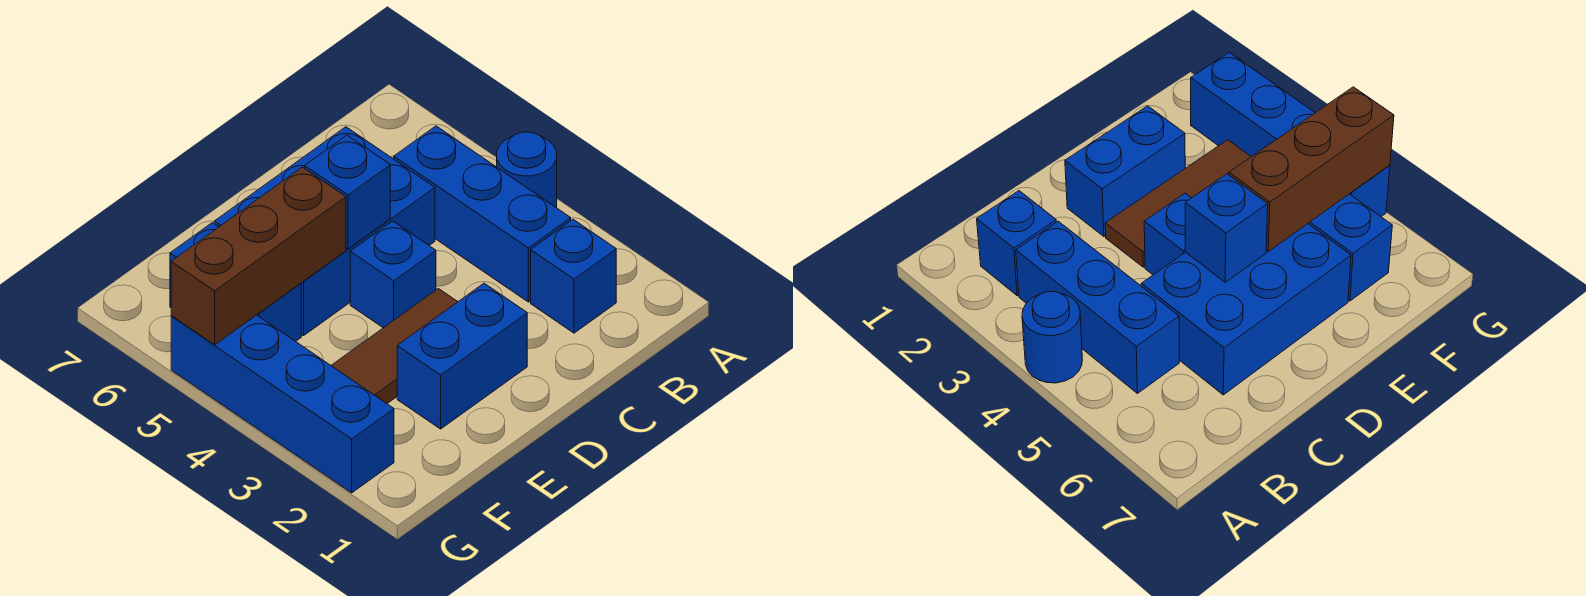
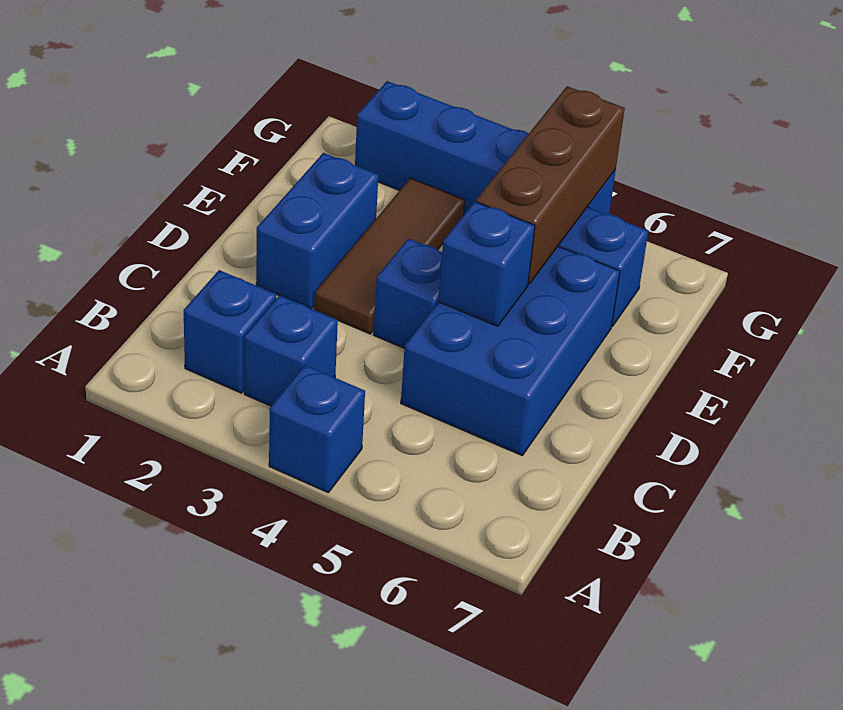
blue 1x1 round brick [497,132,557,208] -> blue 1x1 brick [269,365,365,492]
blue 1x3 brick [394,126,571,302] -> blue 1x1 brick [244,296,338,406]

